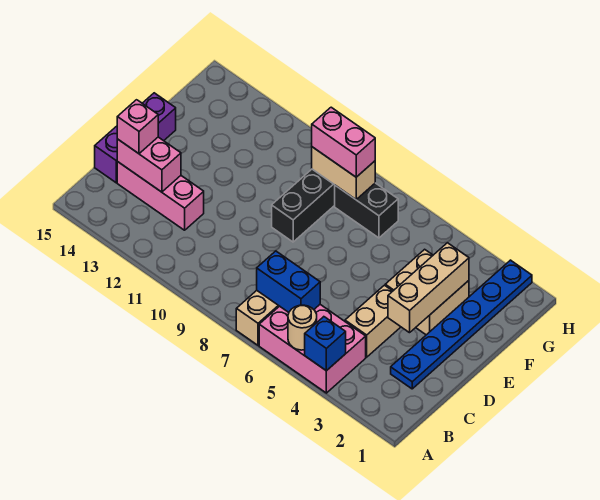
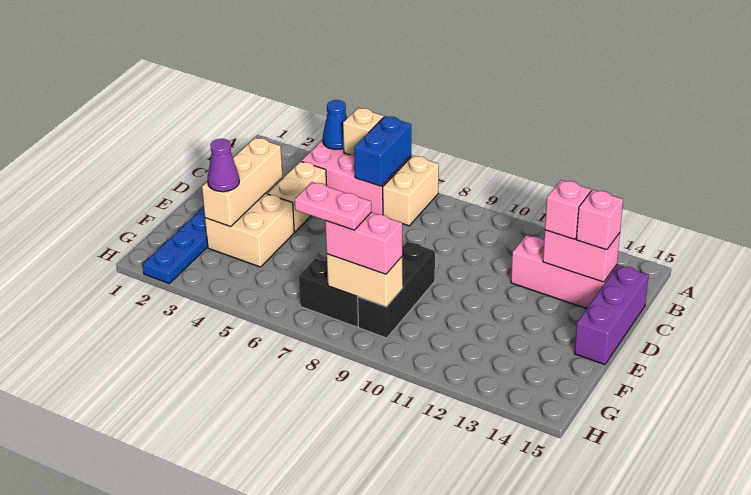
blue 1x1 brick [305,317,346,371] -> blue 1x1 cone [323,100,347,149]
tan 1x1 round brick [288,305,317,350] -> tan 1x1 brick [343,108,384,156]
blue 1x2 brick [257,251,320,312] -> blue 1x2 brick turned to [354,116,411,186]
none -> pink 1x1 brick [545,180,591,239]
none -> purple 1x1 cone [208,139,239,192]
none -> pink 1x2 plate [295,182,371,230]

